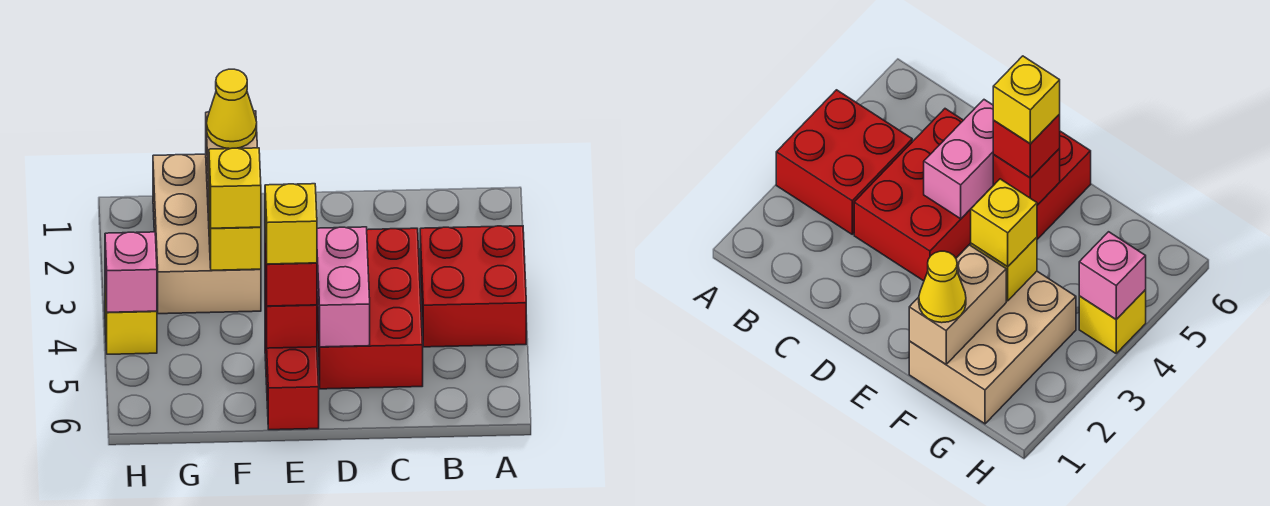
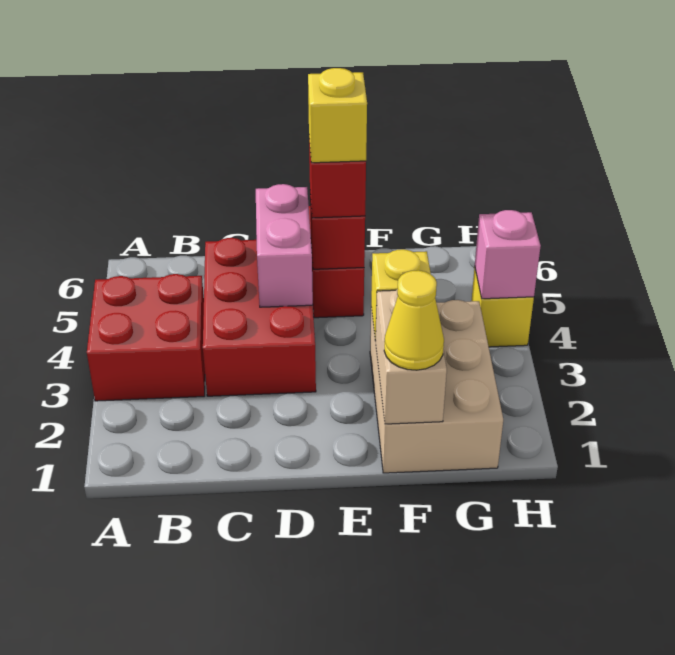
yellow 1x1 brick [209,148,261,228] -> none

